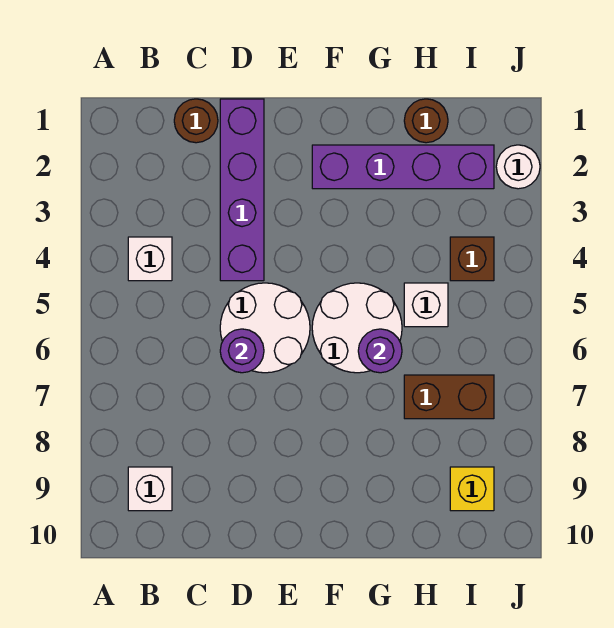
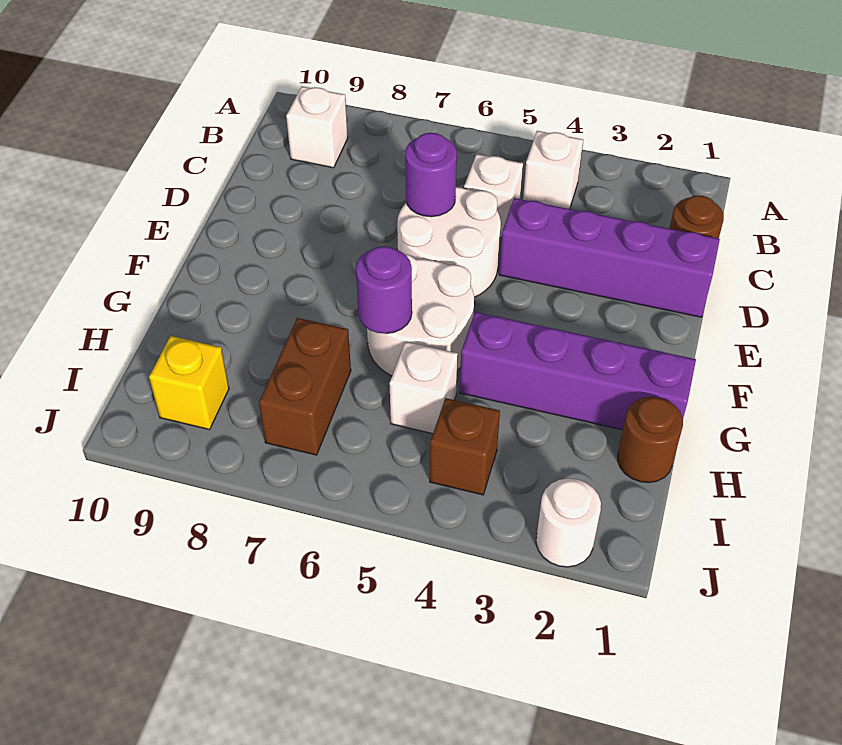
none -> white 1x1 brick [464,154,523,237]
purple 1x4 brick [312,145,494,189] -> purple 1x4 brick turned to [460,312,696,430]

